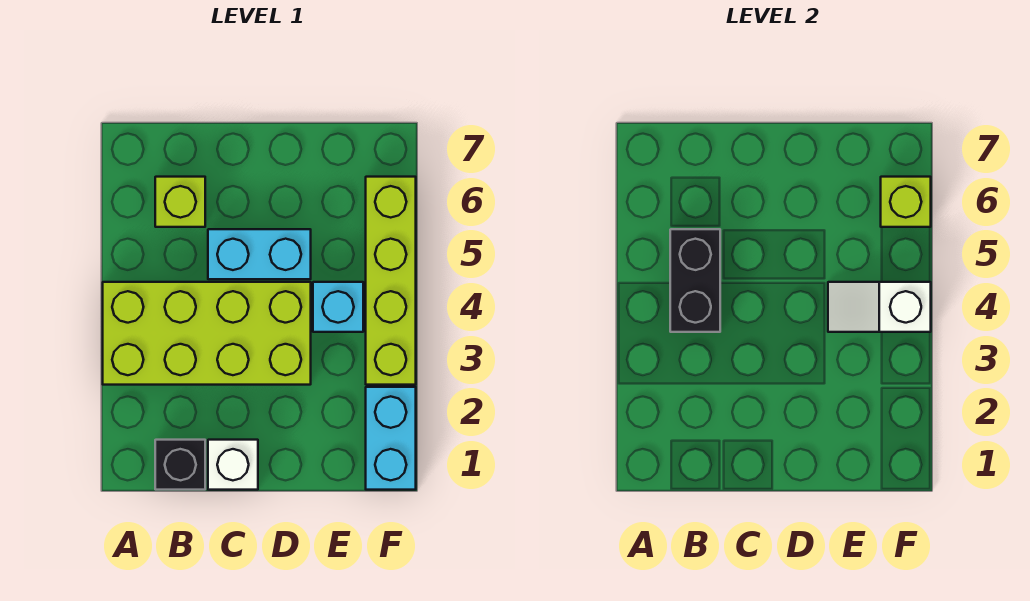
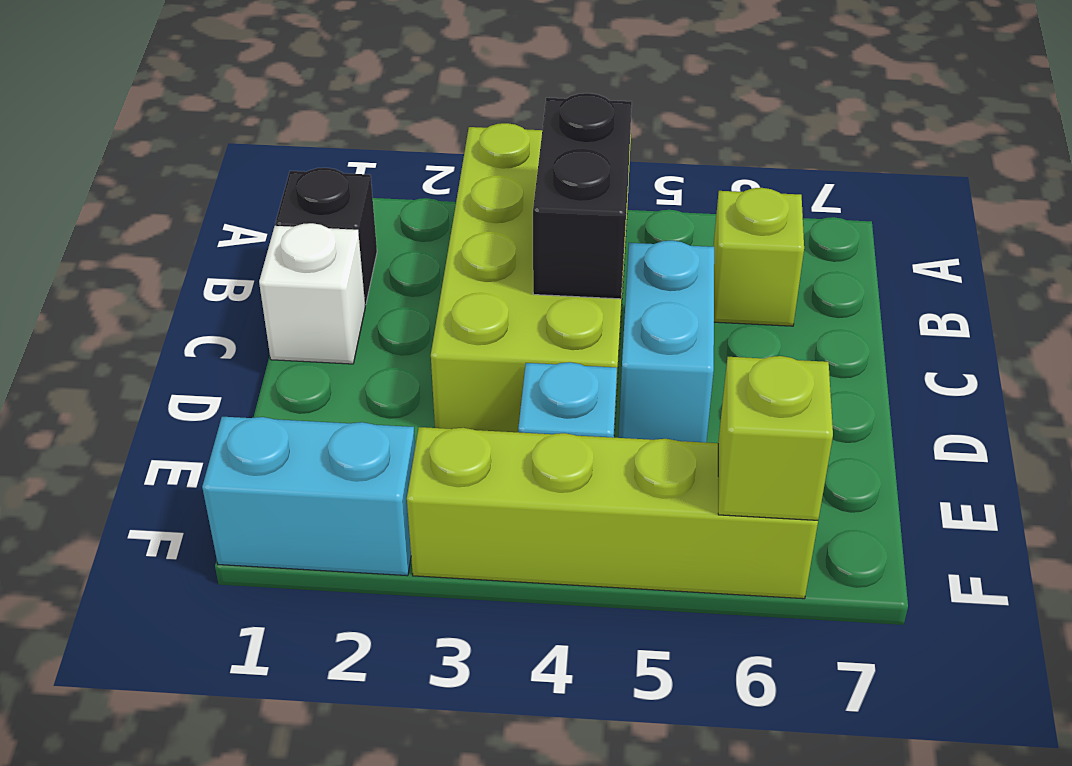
black 1x2 brick [670,229,720,332] -> black 1x2 brick turned to [533,93,632,299]
white 1x2 slope [828,282,931,332] -> none

